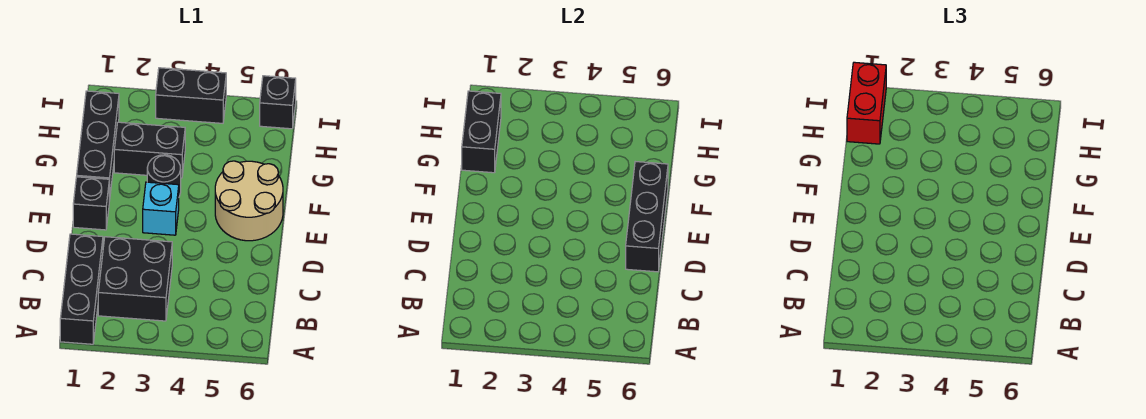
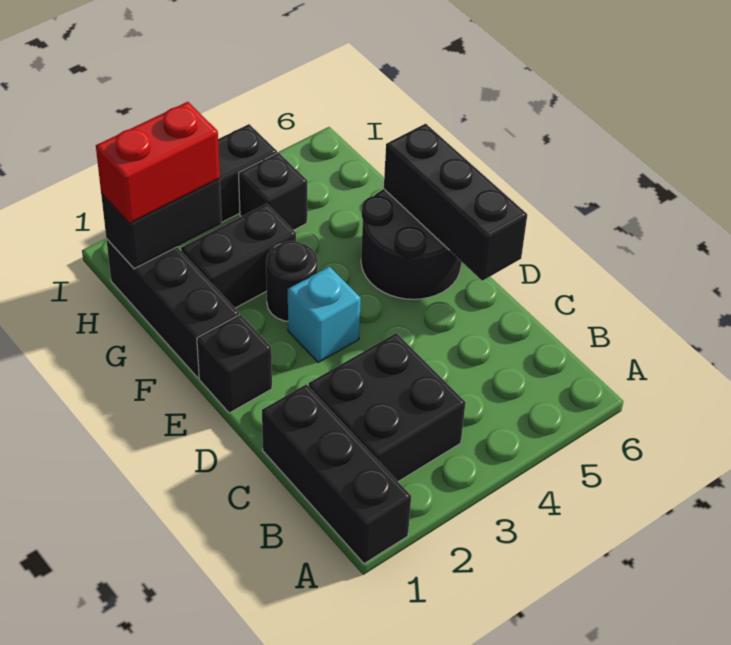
tan 2x2 round brick [215,161,283,241] -> black 2x2 round brick [361,189,462,299]
black 1x2 brick [462,91,501,173] -> black 1x2 brick turned to [101,179,222,269]
red 1x2 brick [847,62,886,144] -> red 1x2 brick turned to [96,102,220,223]
black 1x1 brick [260,76,296,129] -> black 1x1 brick moved to [239,153,307,230]

